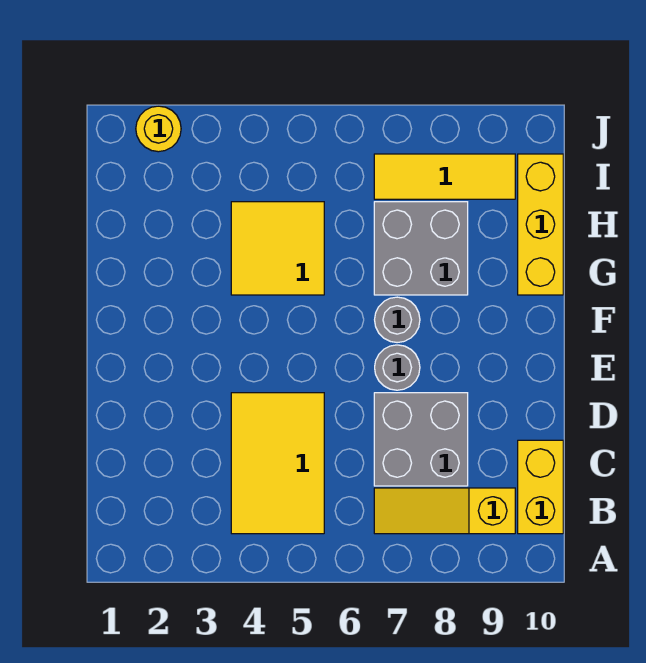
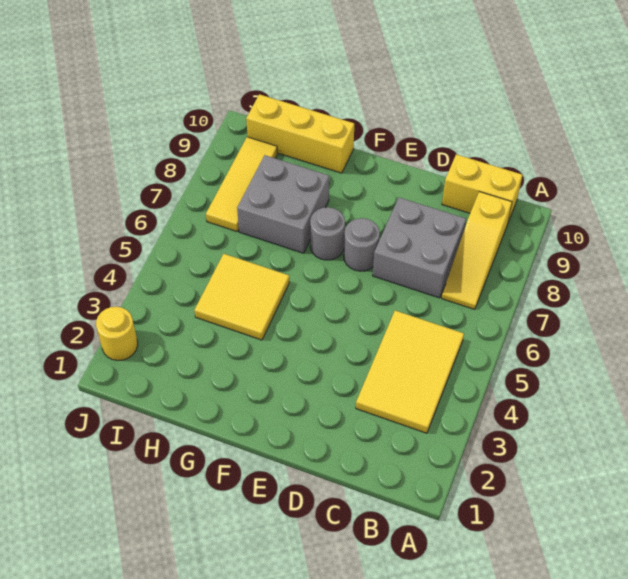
yellow 2x3 tile [231,393,324,534] -> yellow 2x3 tile turned to [356,311,464,433]

